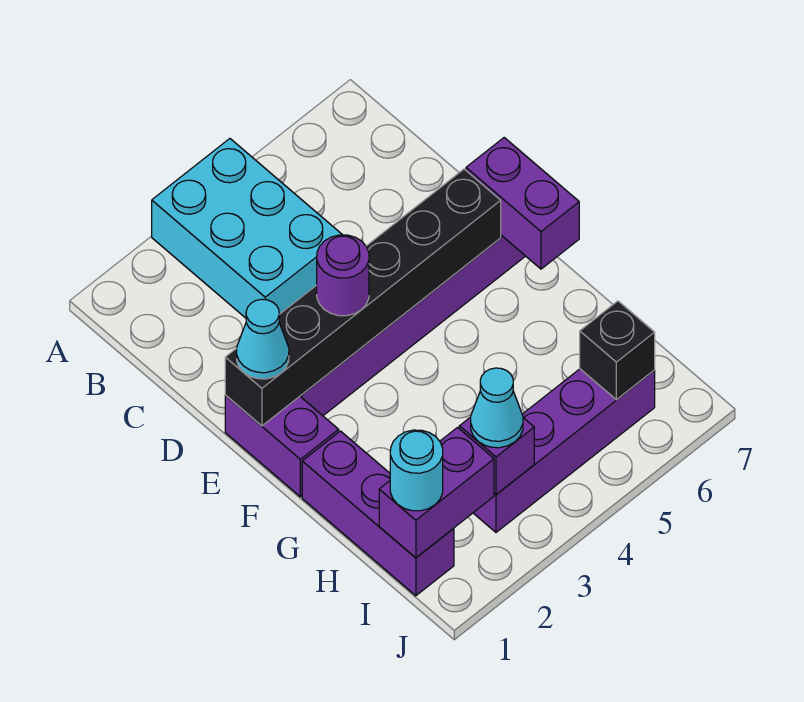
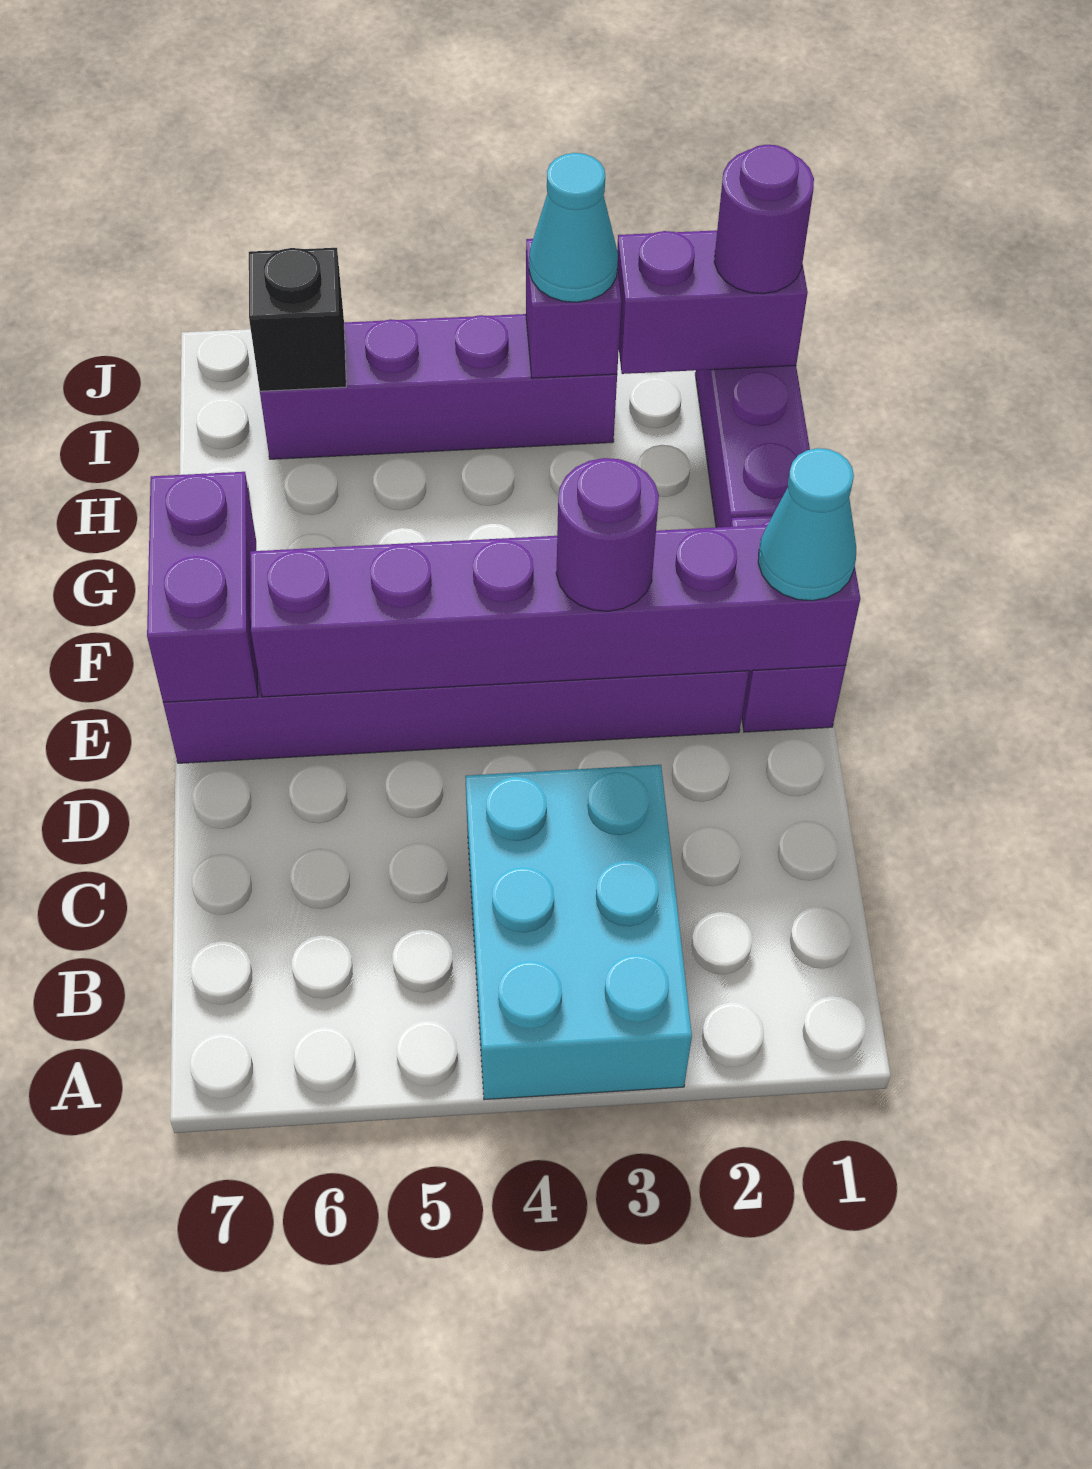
black 1x6 brick [225,169,501,426] -> purple 1x6 brick [250,525,860,697]
cyan 1x1 round brick [390,430,443,511] -> purple 1x1 round brick [714,145,814,294]

